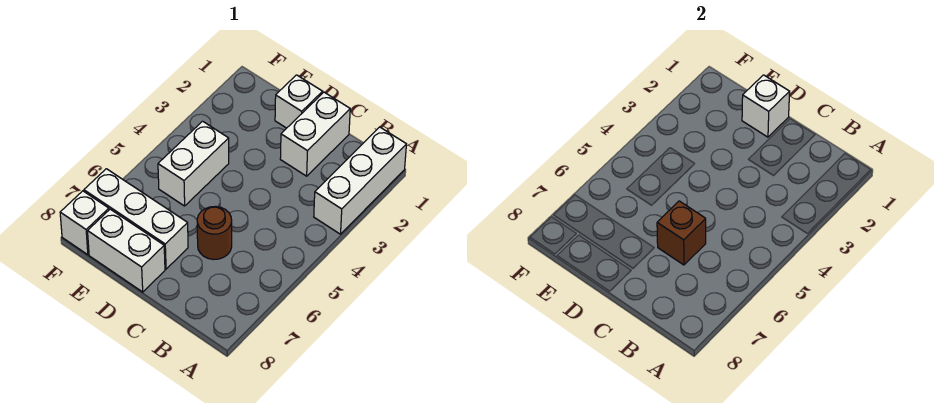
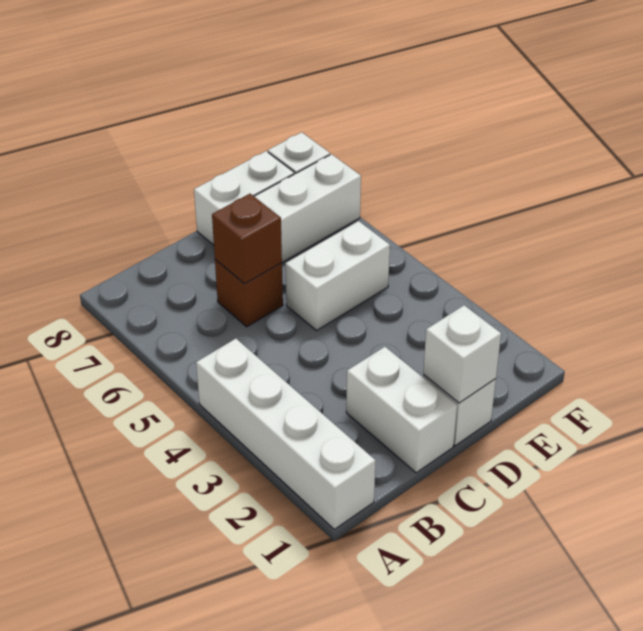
white 1x3 brick [314,127,406,234] -> white 1x4 brick [196,339,376,529]
brown 1x1 round brick [197,207,232,260] -> brown 1x1 brick [215,260,283,327]
white 1x2 brick [158,121,229,206] -> white 1x2 brick turned to [285,221,390,331]

